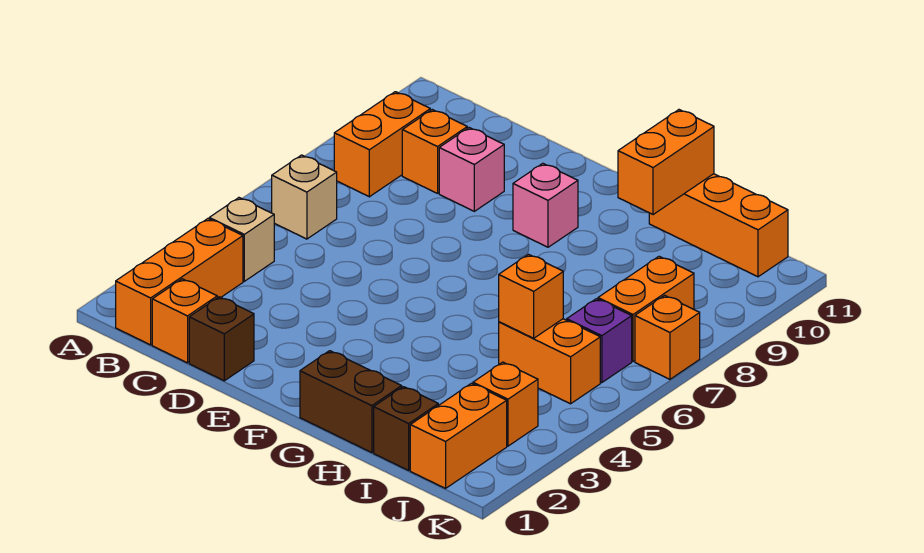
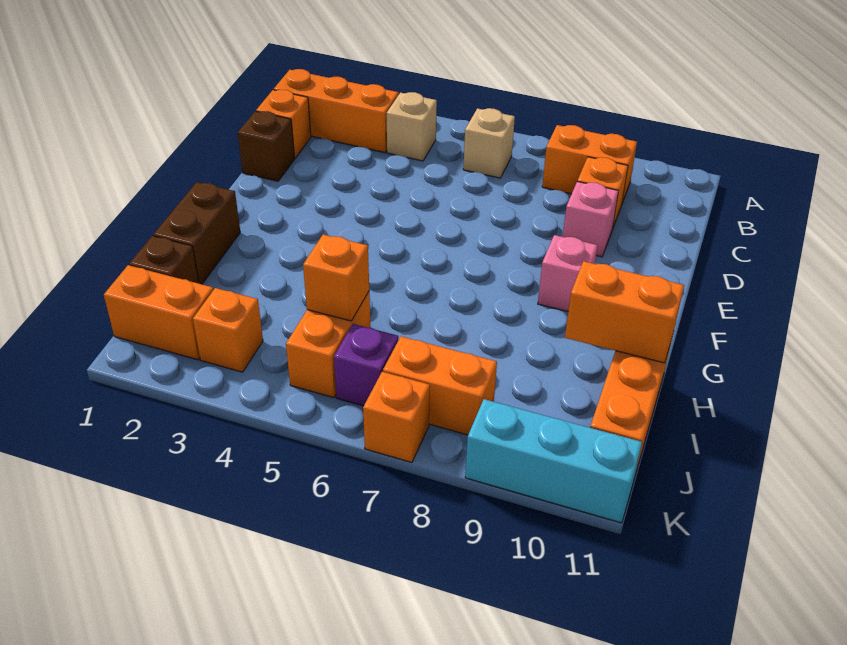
none -> cyan 1x3 brick [465,399,642,523]

